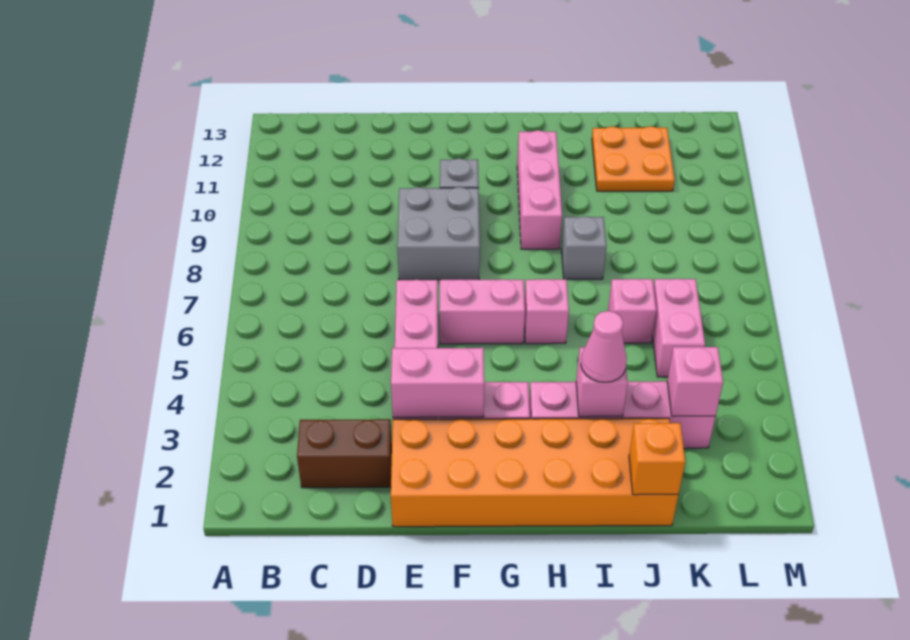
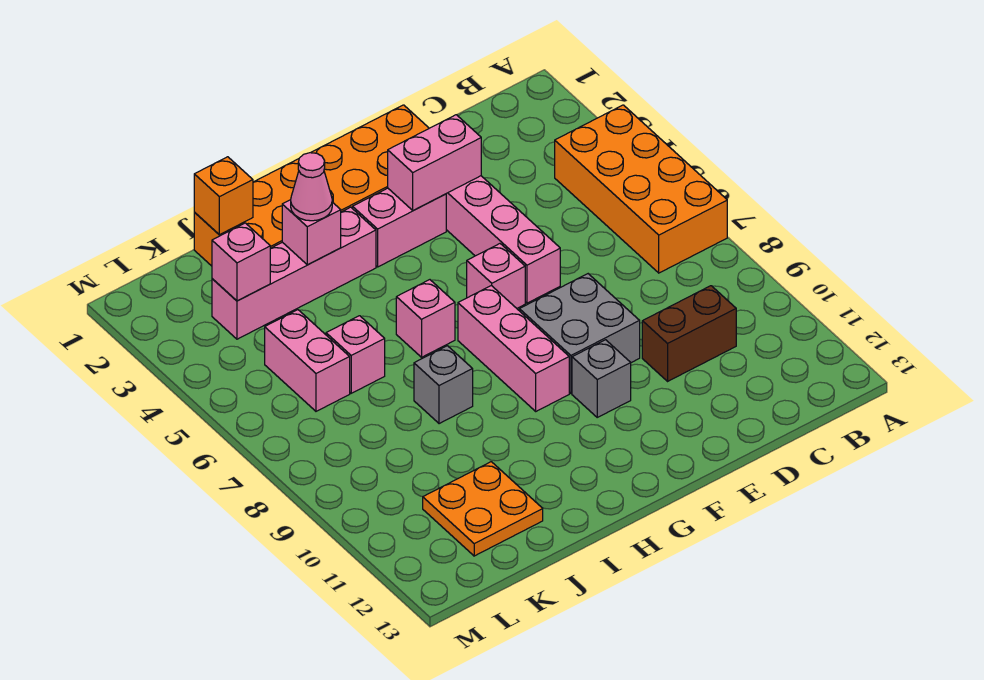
none -> orange 2x4 brick [555,105,727,273]
brown 1x2 brick [297,419,392,488] -> brown 1x2 brick moved to [642,286,736,381]
pink 1x2 brick [440,279,525,344] -> pink 1x1 brick [467,244,525,308]
pink 1x3 brick [517,130,562,249] -> pink 1x3 brick moved to [458,286,569,411]

